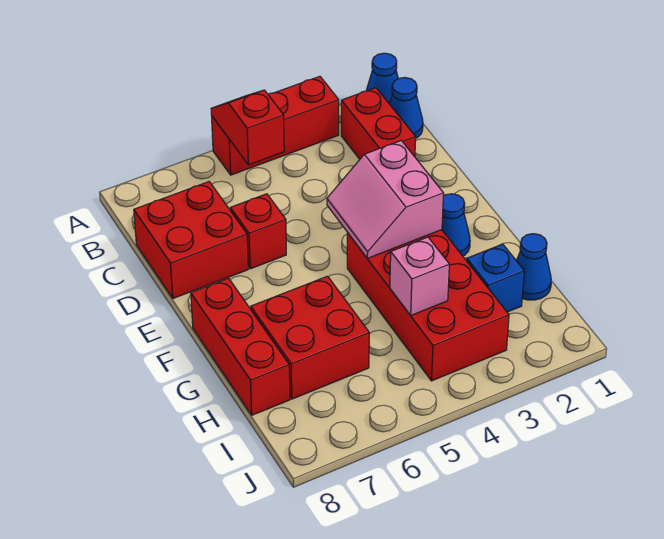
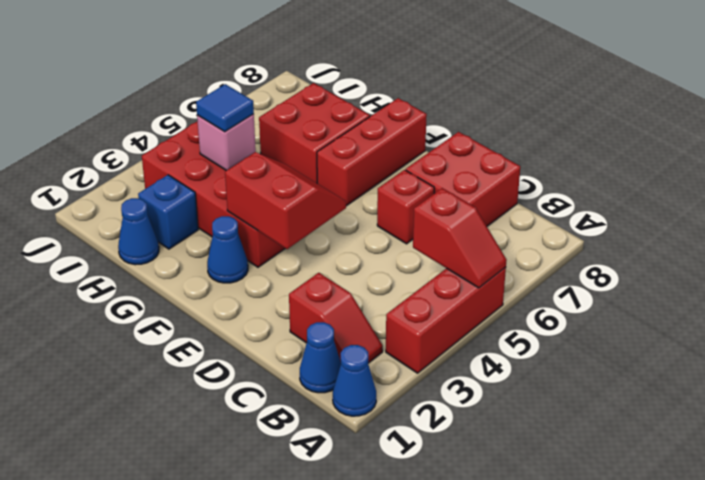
red 1x2 brick [341,88,416,159] -> red 1x2 slope [289,273,383,363]
pink 2x2 slope [327,141,444,258] -> red 2x2 slope [225,152,346,249]
red 1x3 brick [191,278,290,415] -> red 1x3 brick turned to [317,98,427,206]
none -> blue 1x1 tile [196,84,254,132]

